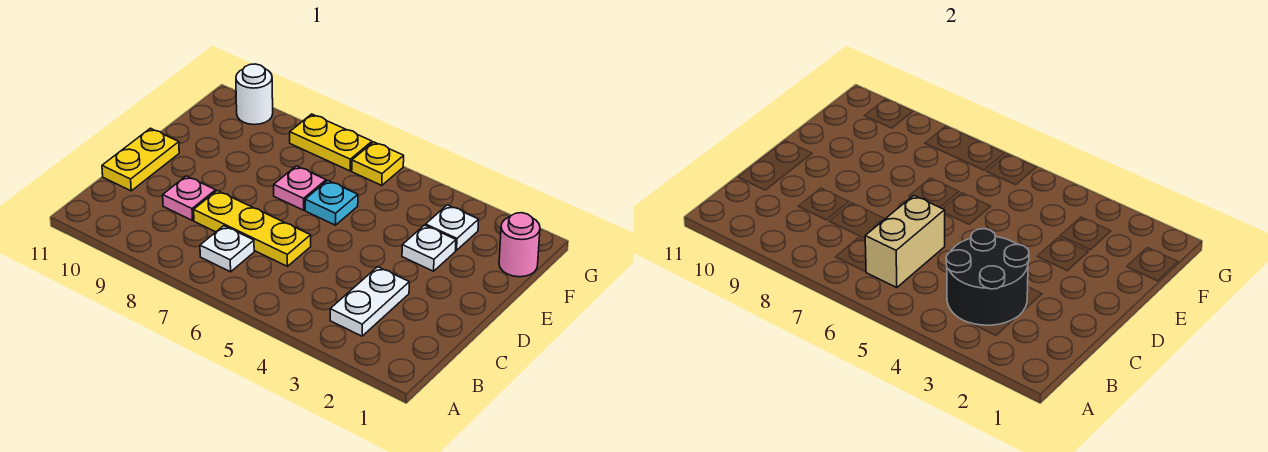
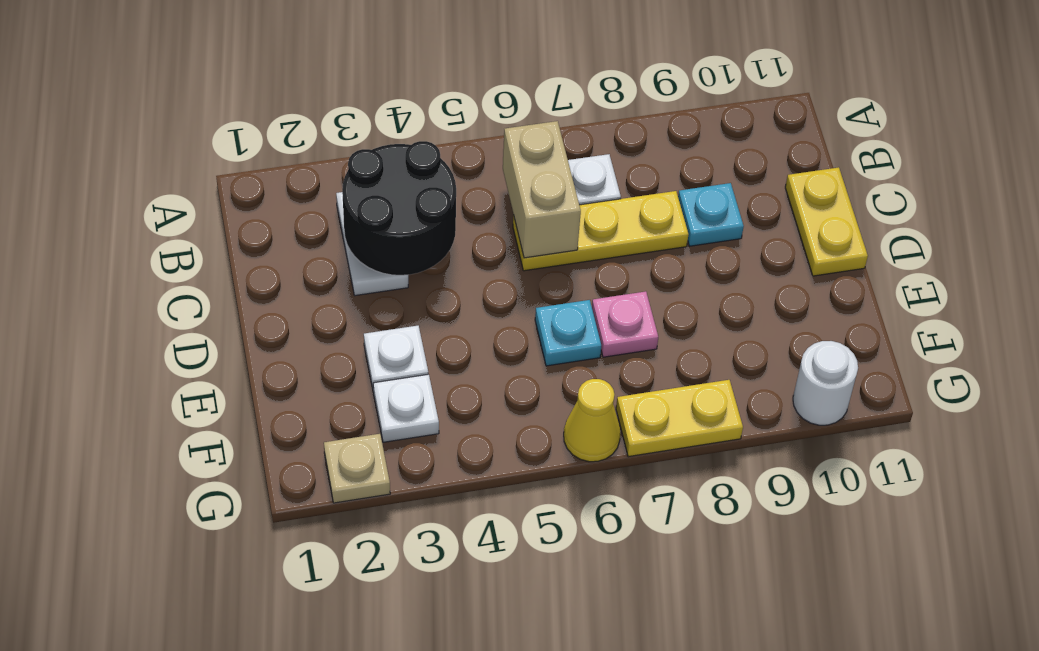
pink 1x1 plate [163,176,216,221] -> cyan 1x1 plate [678,183,744,246]
pink 1x1 round brick [499,213,540,277] -> none
none -> tan 1x1 plate [324,434,390,503]
yellow 1x1 plate [352,142,404,185] -> yellow 1x1 cone [564,379,620,462]

